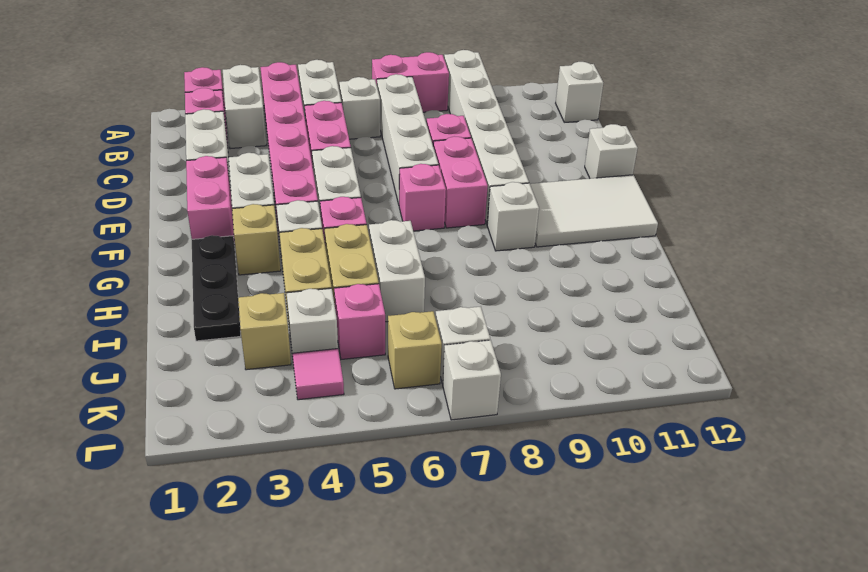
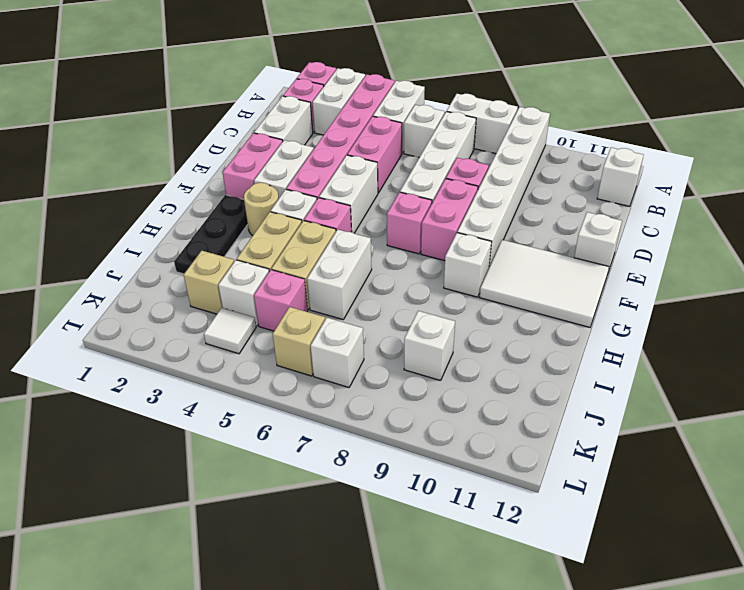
pink 1x2 brick [372,52,449,112] -> white 1x2 brick [447,94,518,154]
tan 1x1 brick [232,204,281,275] -> tan 1x1 round brick [244,183,279,235]
pink 1x1 tile [293,349,344,400] -> white 1x1 tile [204,308,256,354]
white 1x1 brick [442,340,501,420] -> white 1x1 brick moved to [404,311,455,381]

